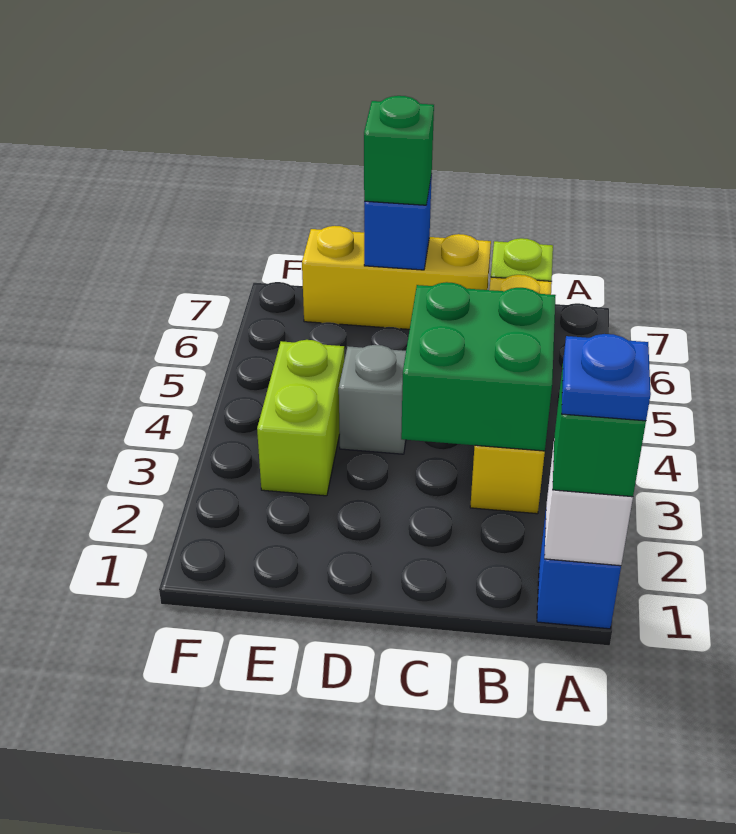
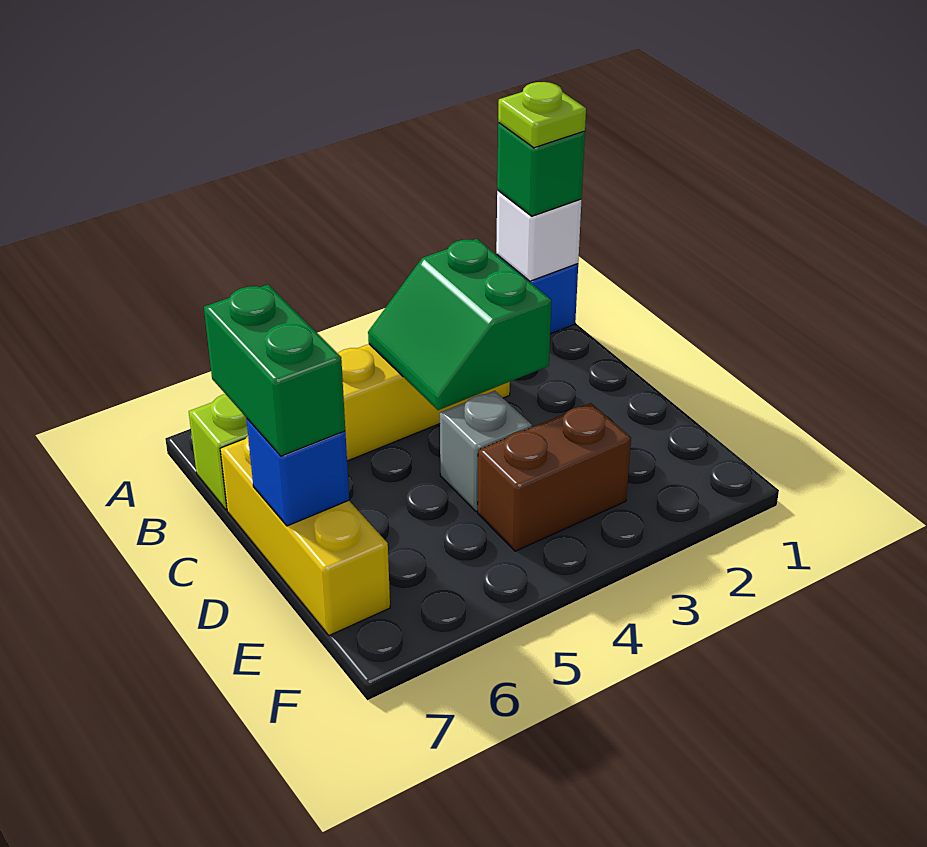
blue 1x1 plate [562,334,651,421] -> lime 1x1 plate [498,82,586,148]
green 2x2 brick [401,282,556,451] -> green 2x2 slope [368,239,551,410]
green 1x1 brick [364,96,434,205] -> green 1x2 brick [204,285,345,456]
lime 1x2 brick [257,340,344,496] -> brown 1x2 brick [478,403,631,551]

